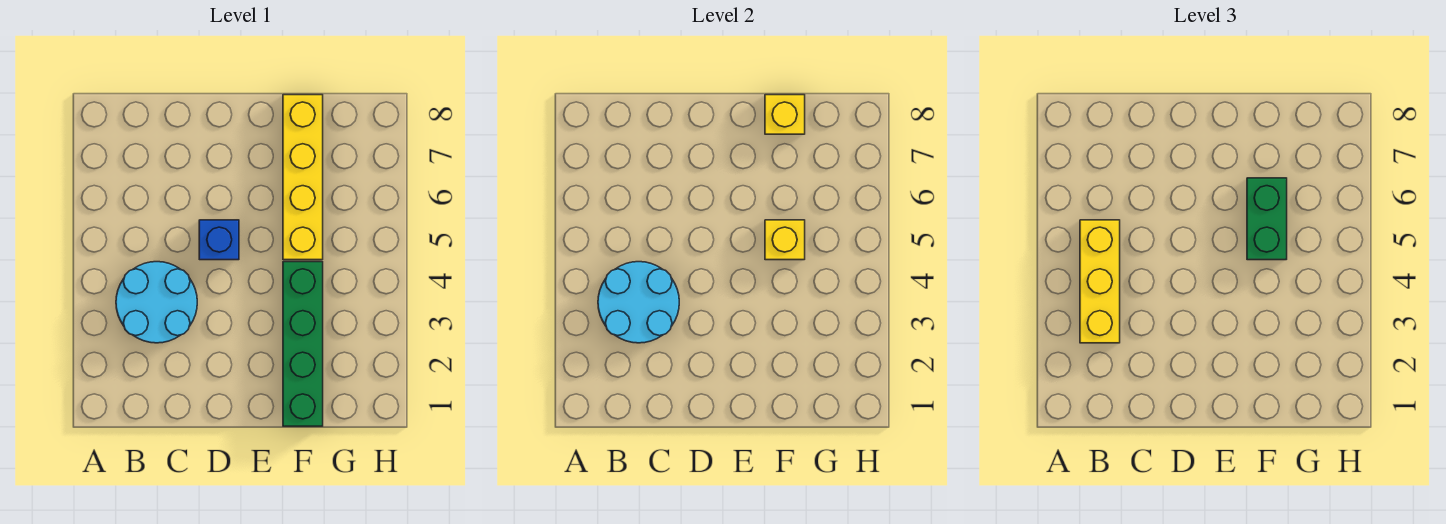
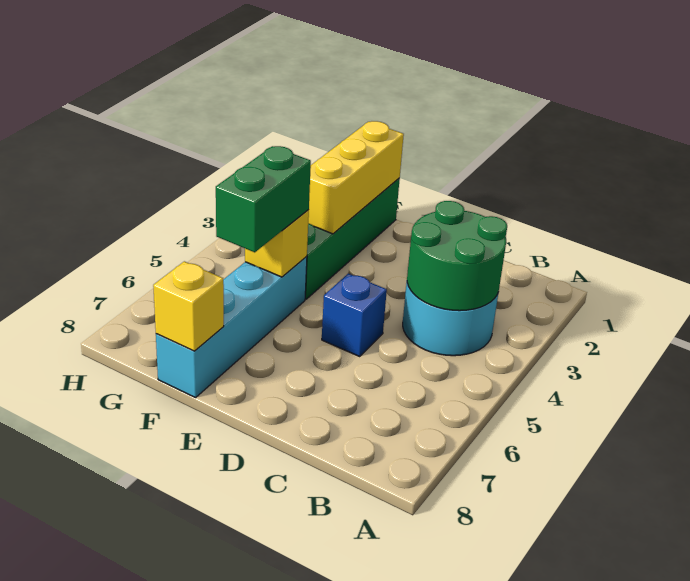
cyan 2x2 round brick [598,262,679,343] -> green 2x2 round brick [407,201,507,311]
yellow 1x3 brick [1080,220,1120,343] -> yellow 1x3 brick moved to [308,121,404,234]
yellow 1x4 brick [283,95,323,260] -> cyan 1x4 brick [156,257,307,398]

